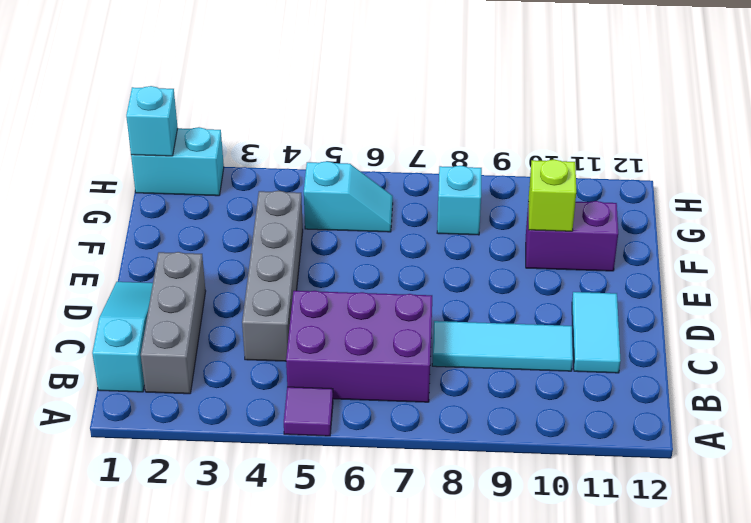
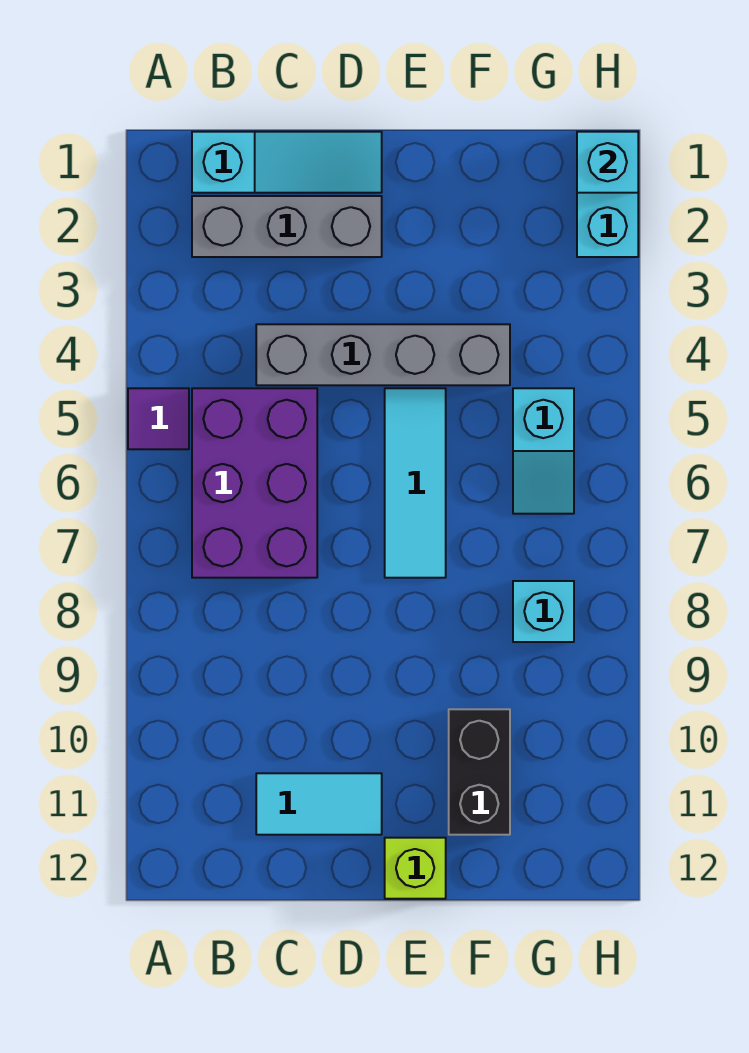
cyan 1x3 tile [432,321,573,371] -> cyan 1x3 tile moved to [385,388,446,578]
purple 1x2 brick [526,201,618,271] -> black 1x2 brick [449,709,510,835]
lime 1x1 brick [528,159,576,231] -> lime 1x1 brick moved to [385,838,446,899]

